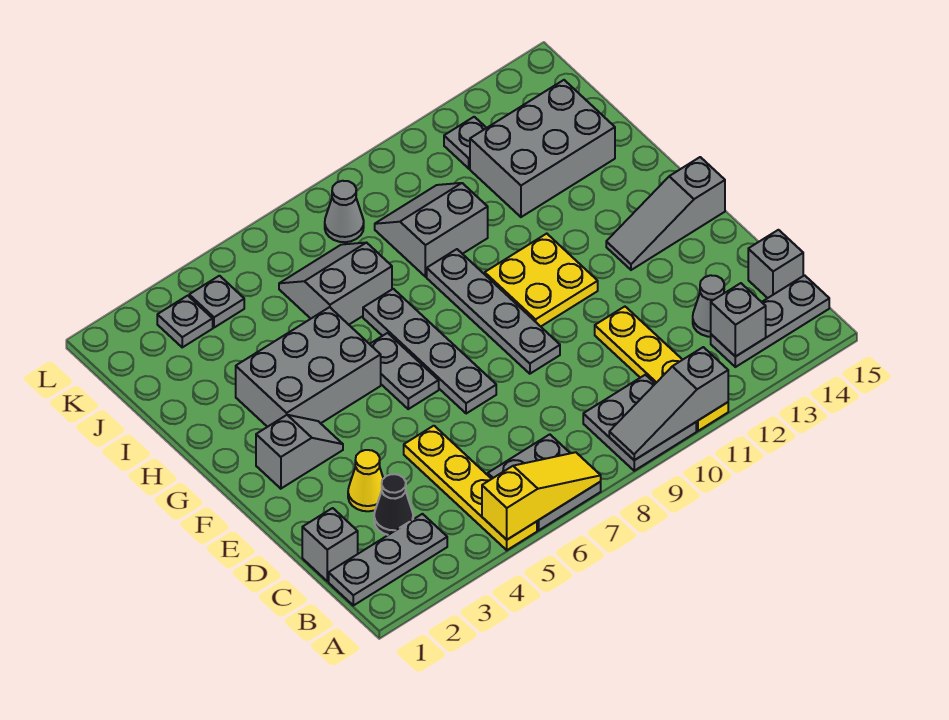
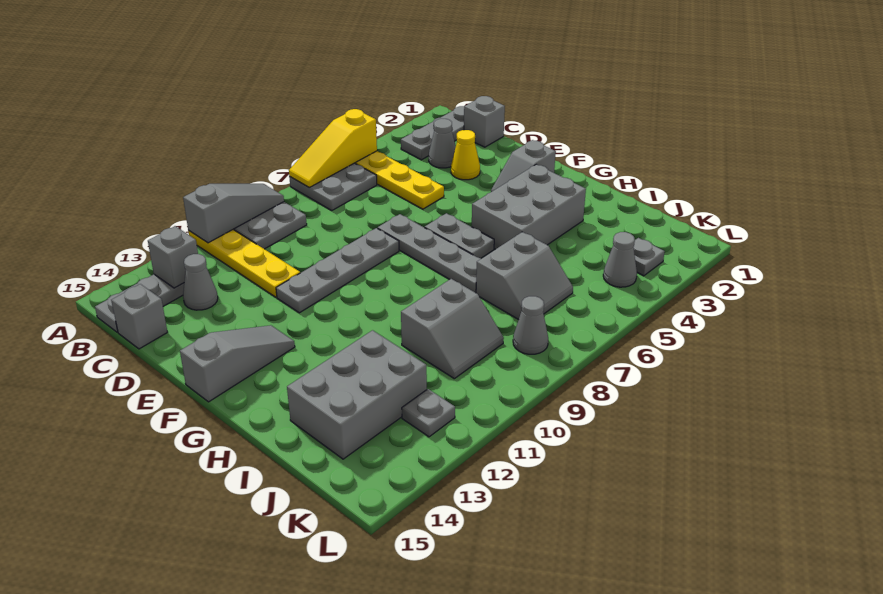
black 1x1 cone [374,474,413,535] -> grey 1x1 cone [429,119,456,168]
grey 1x4 plate [427,249,560,374] -> grey 1x4 plate turned to [276,228,399,313]
yellow 2x2 plate [485,234,598,326] -> none
grey 1x1 plate [189,276,244,328] -> grey 1x1 cone [603,232,637,287]

